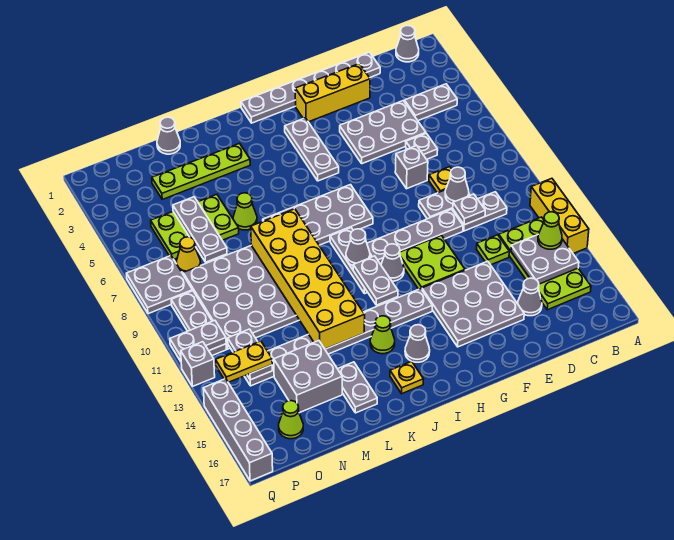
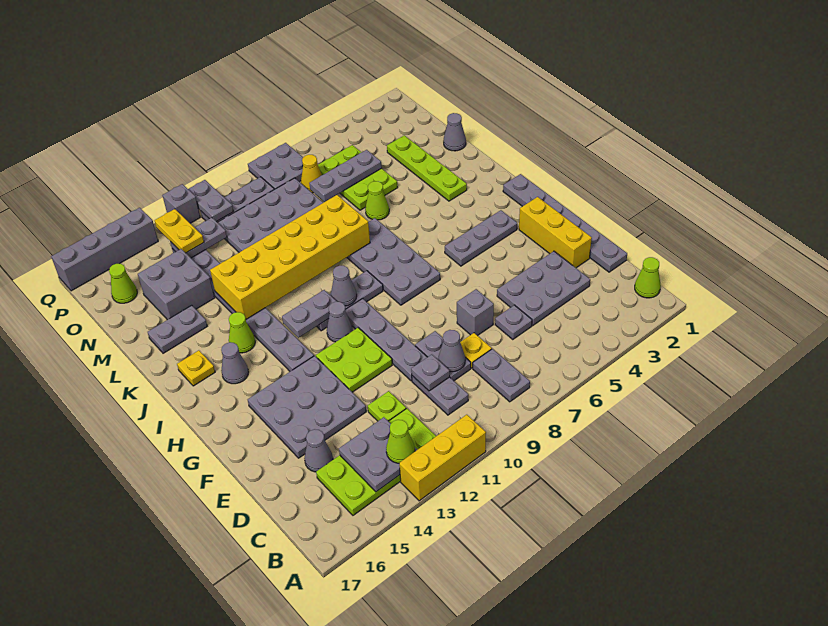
grey 1x1 cone [396,26,419,62] -> lime 1x1 cone [635,257,661,298]
grey 1x2 plate [404,84,457,121] -> grey 1x2 plate moved to [473,349,530,402]
grey 2x3 plate [340,101,426,164] -> grey 2x3 plate turned to [497,251,590,325]

